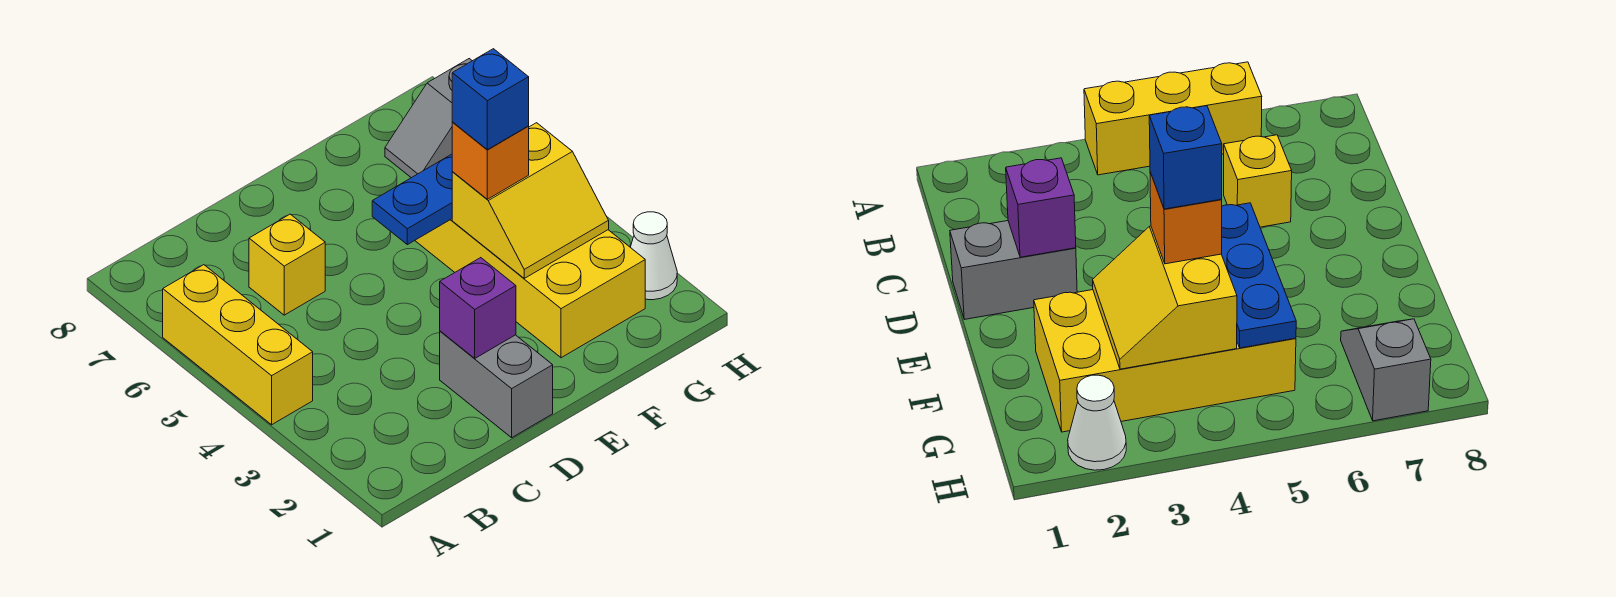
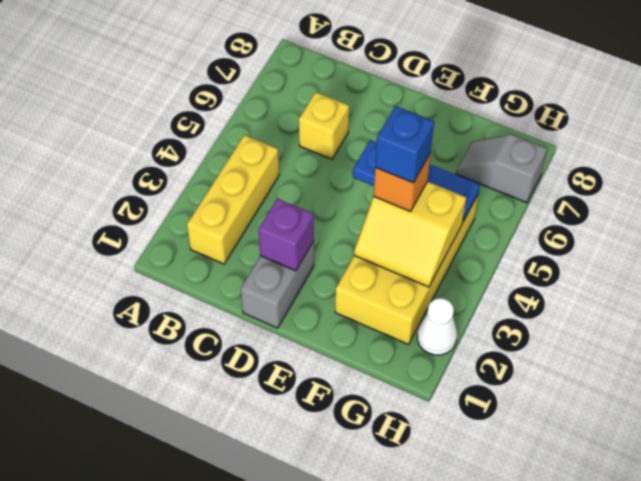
yellow 1x3 brick [163,265,313,425] -> yellow 1x3 brick moved to [187,135,279,264]

